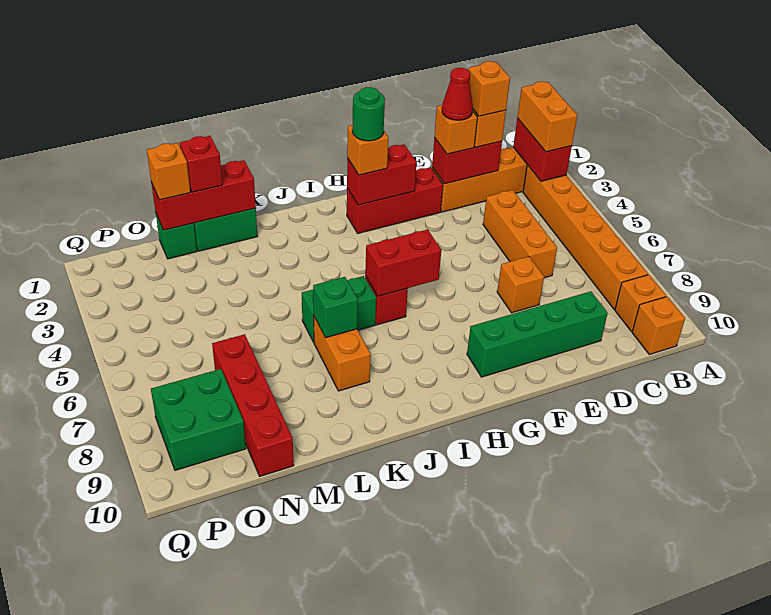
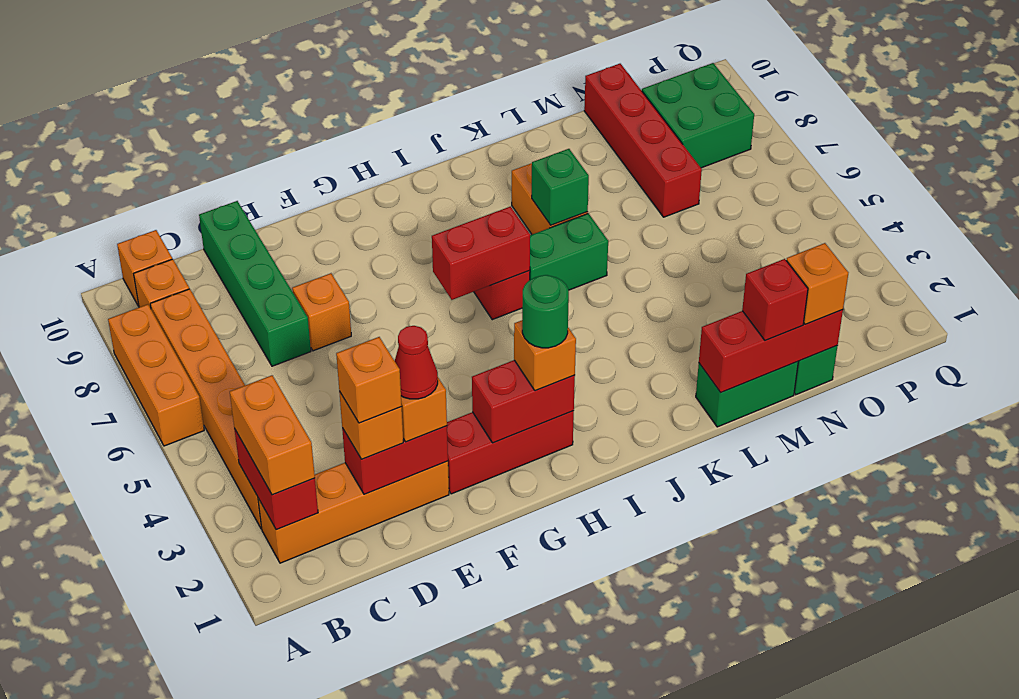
orange 1x3 brick [483,190,557,278] -> orange 1x3 brick moved to [108,304,204,446]
green 1x4 brick [467,291,608,377] -> green 1x4 brick turned to [199,201,311,366]

